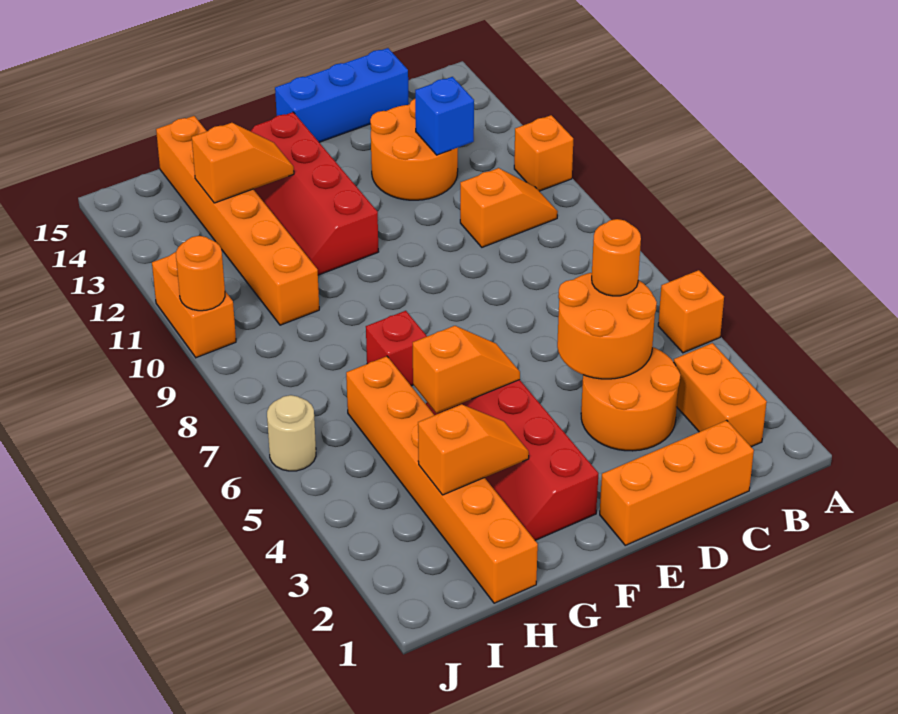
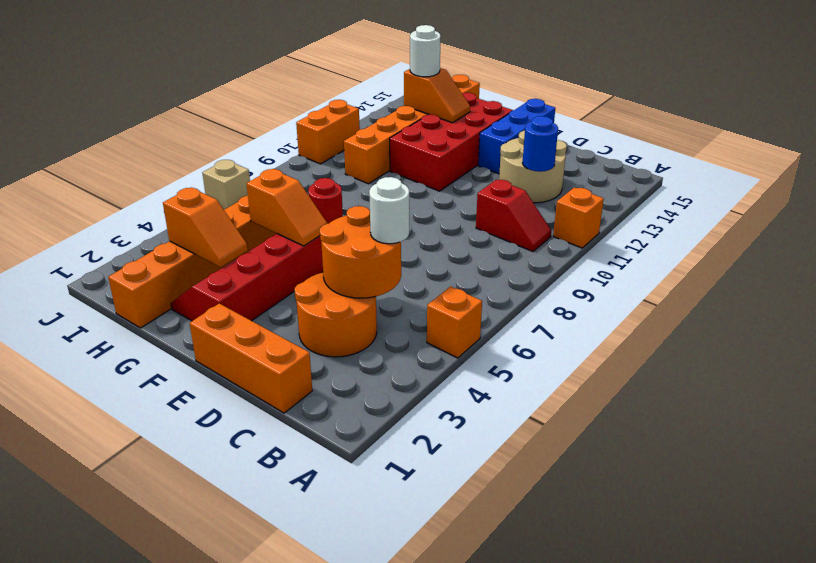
orange 1x2 brick [674,343,767,447] -> none
orange 1x2 slope [460,168,558,247] -> red 1x2 slope [476,180,551,252]
orange 1x1 round brick [592,219,641,296] -> white 1x1 round brick [369,177,409,244]
orange 2x2 round brick [370,99,458,200] -> tan 2x2 round brick [499,131,567,203]
blue 1x1 brick [415,77,474,155] -> blue 1x1 round brick [522,116,558,172]
blue 1x3 brick [275,48,409,142] -> blue 1x3 brick turned to [478,99,555,174]
red 2x4 slope [251,112,379,275] -> red 2x4 brick [390,93,513,191]
red 1x1 brick [366,311,427,386] -> red 1x1 round brick [308,178,343,224]
none -> white 1x1 round brick [410,25,441,77]
tan 1x1 round brick [267,395,316,471] -> tan 1x1 brick [202,160,250,210]
orange 1x1 round brick [176,236,225,311] -> none

